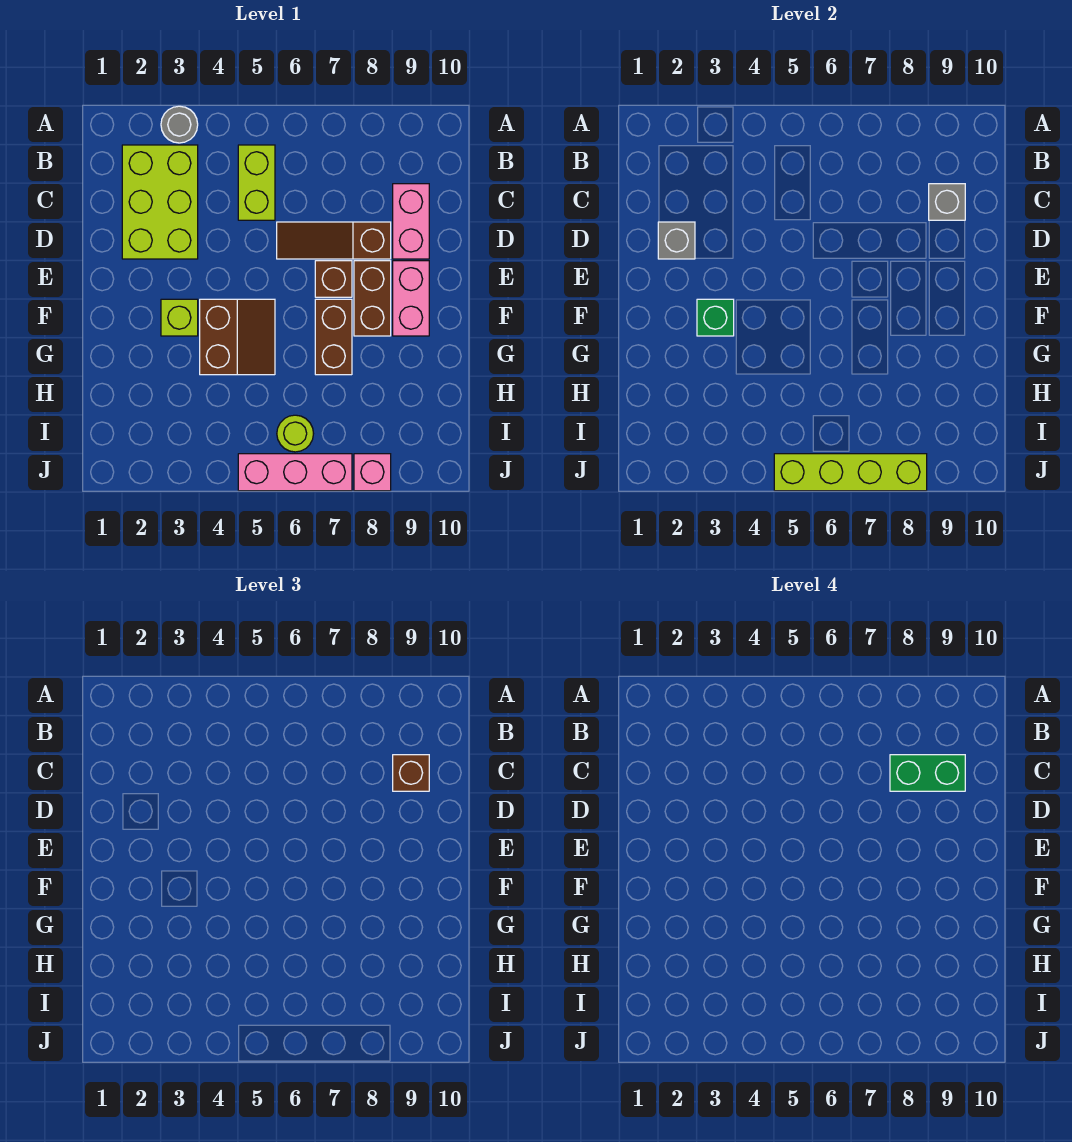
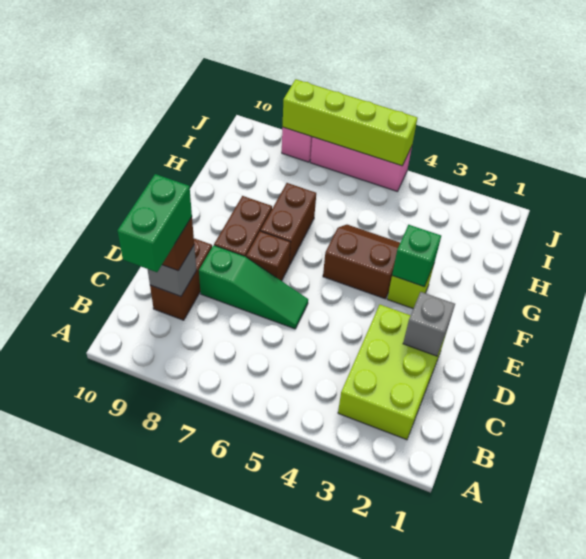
grey 1x1 round brick [161,106,198,143] -> none
lime 1x2 brick [238,145,275,220] -> none
green 1x2 brick [890,755,965,791] -> green 1x2 brick turned to [117,174,192,272]
pink 1x2 brick [393,184,429,259] -> brown 1x2 brick [150,238,212,320]
brown 1x3 slope [277,222,391,259] -> green 1x3 slope [199,245,308,329]
pink 1x2 brick [393,261,429,336] -> none
brown 2x2 slope [200,299,275,375] -> brown 2x2 slope turned to [323,225,400,299]
lime 1x1 round brick [277,415,314,452] -> none

